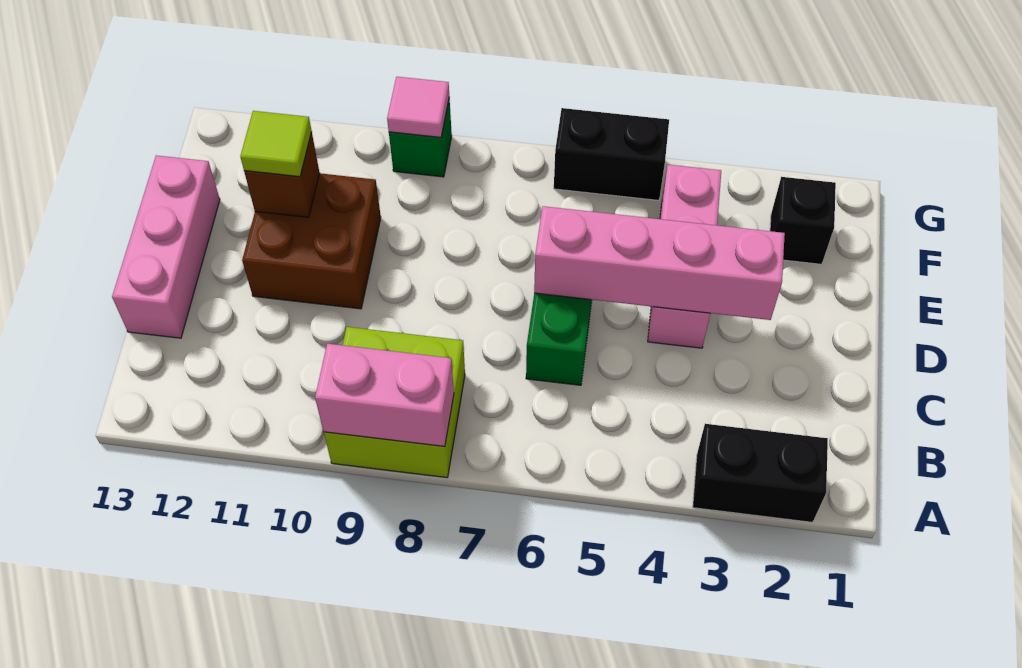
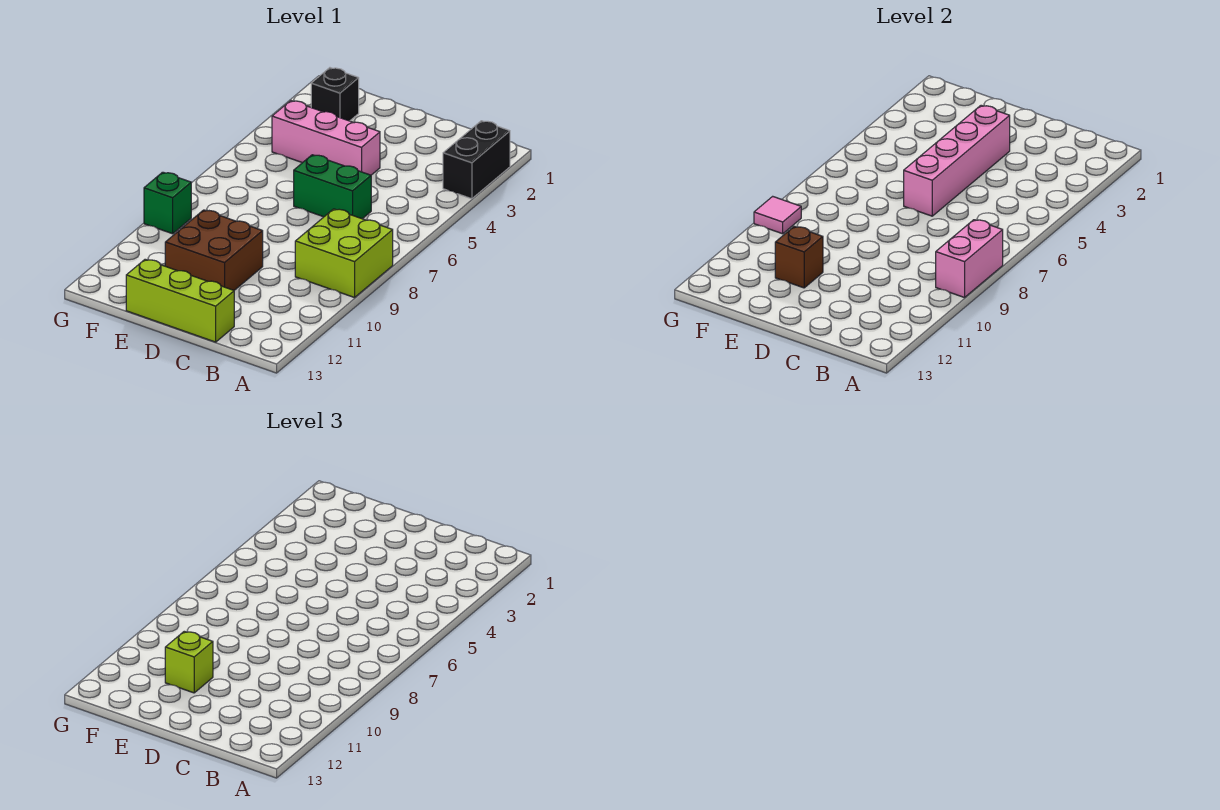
pink 1x3 brick [112,155,220,338] -> lime 1x3 brick [126,259,234,342]
lime 1x1 tile [240,111,312,177] -> lime 1x1 brick [165,631,213,693]
black 1x2 brick [554,108,669,200] -> none

